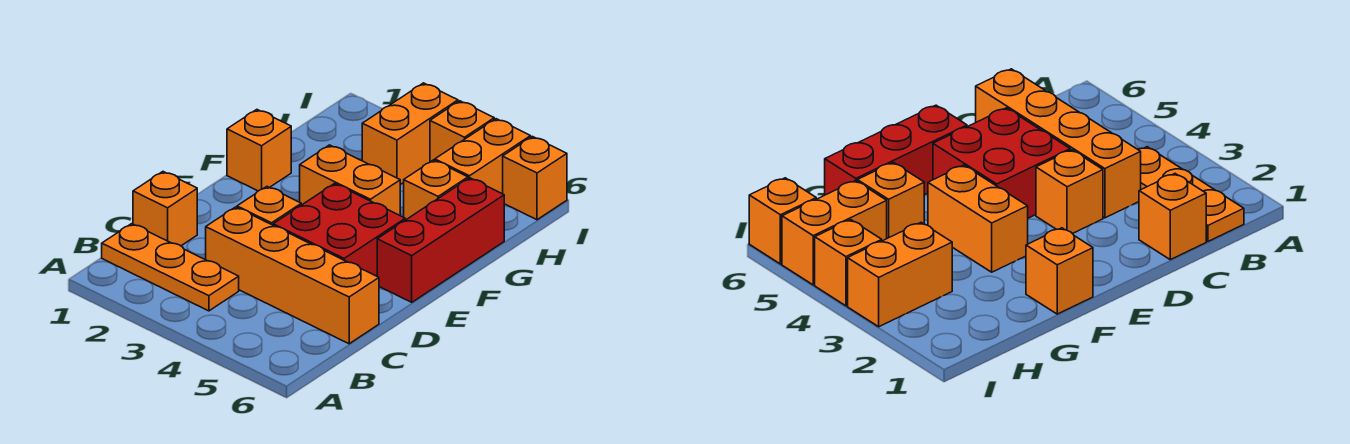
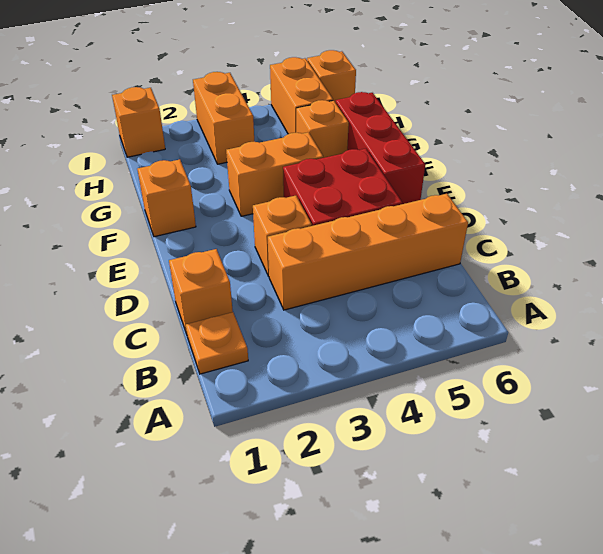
orange 1x3 plate [102,224,239,311] -> orange 1x1 plate [186,312,248,374]
orange 1x1 brick [430,101,494,162] -> orange 1x1 brick moved to [112,87,165,157]

